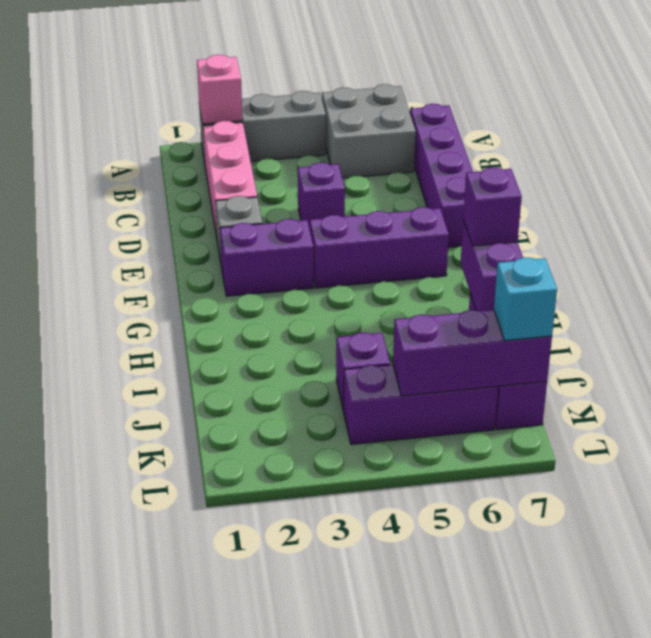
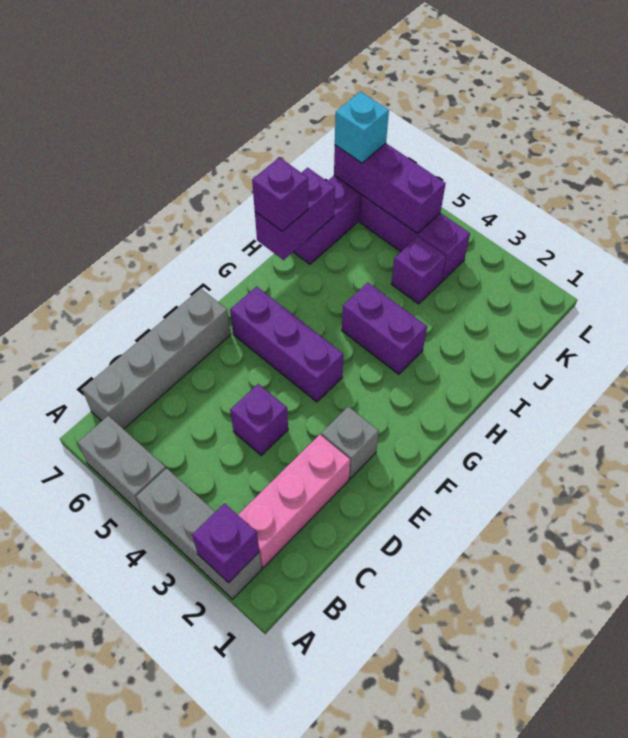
pink 1x1 brick [197,55,243,124] -> purple 1x1 brick [192,503,259,583]
grey 2x2 brick [322,84,416,178] -> grey 1x2 brick [78,416,166,515]
purple 1x4 brick [410,104,473,248] -> grey 1x4 brick [82,289,231,429]
purple 1x2 brick [220,219,314,296] -> purple 1x2 brick moved to [342,283,427,374]

